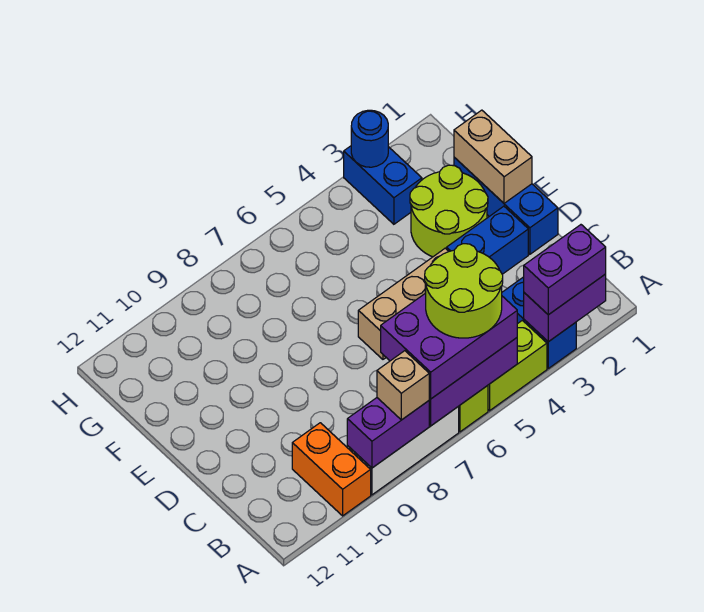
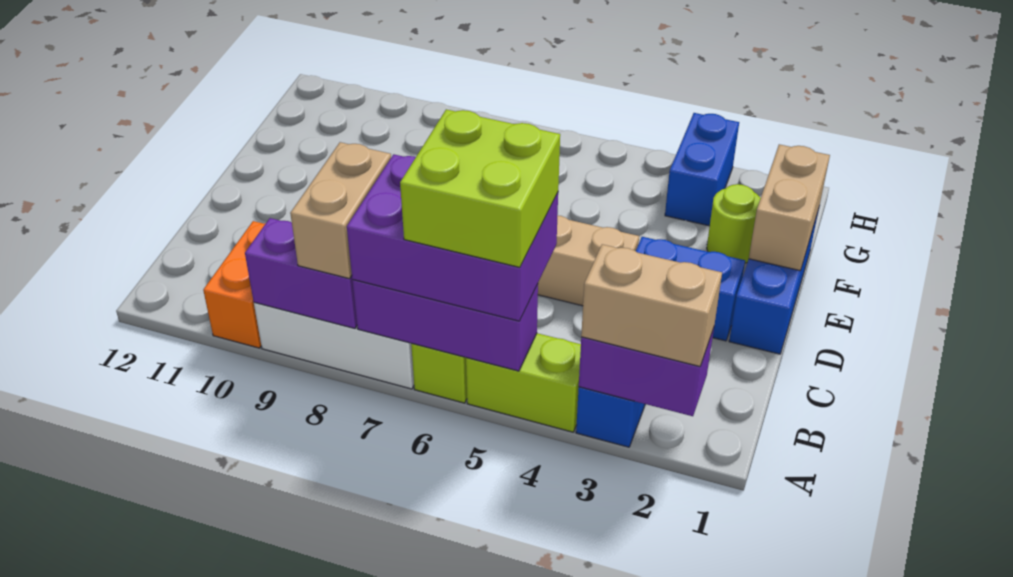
purple 1x2 brick [524,225,606,315] -> tan 1x2 brick [581,244,722,366]
lime 2x2 round brick [425,244,503,338] -> lime 2x2 brick [400,109,560,267]
tan 1x1 brick [377,351,429,420] -> tan 1x2 brick [290,142,391,279]
lime 2x2 round brick [410,165,488,257] -> lime 1x1 round brick [707,184,761,263]
blue 1x1 round brick [351,110,388,167] -> none

